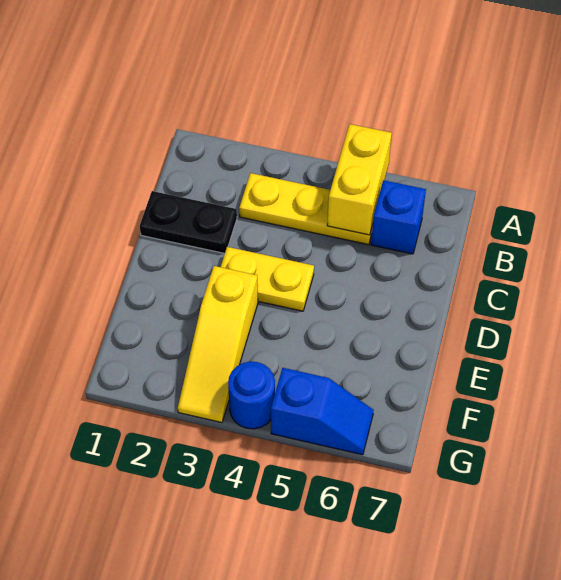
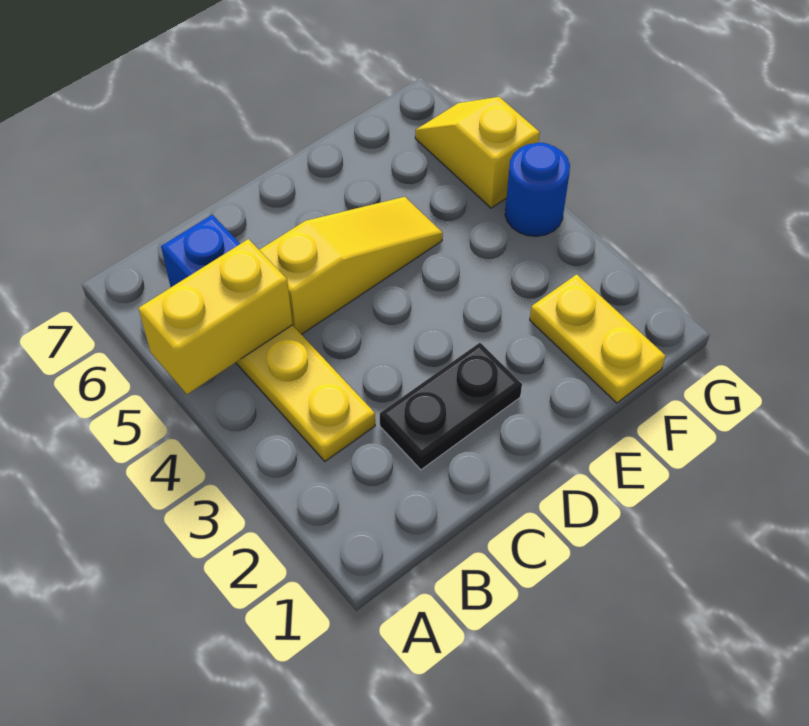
black 1x2 plate [140,191,237,253] -> black 1x2 plate turned to [380,343,522,470]
yellow 1x2 plate [221,247,314,311] -> yellow 1x2 plate moved to [530,274,666,403]
yellow 1x3 slope [178,266,258,423] -> yellow 1x3 slope moved to [260,197,443,334]
blue 1x2 slope [271,368,374,455] -> yellow 1x2 slope [415,97,540,208]

